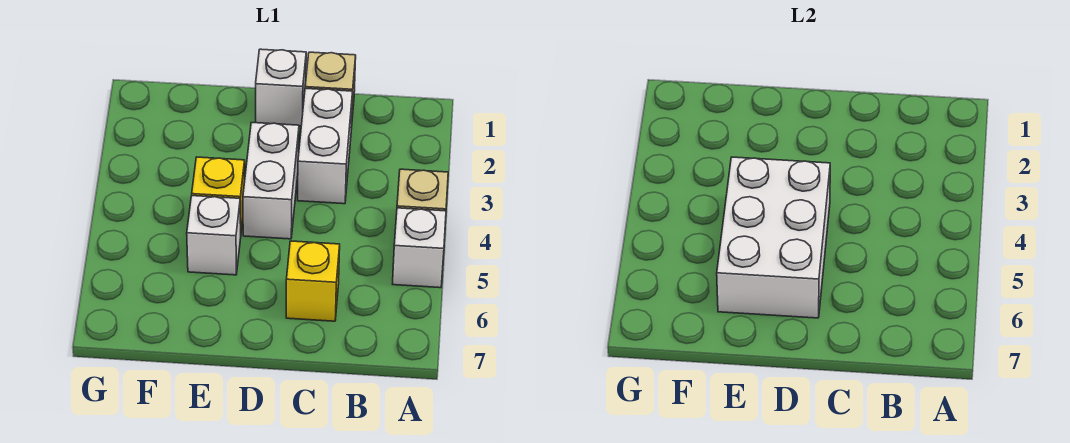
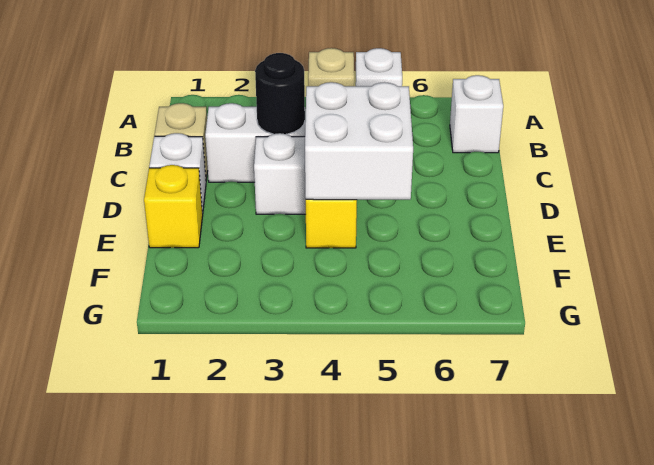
none -> black 1x1 round brick [255,53,305,134]
yellow 1x1 brick [286,241,340,321] -> yellow 1x1 brick moved to [144,165,203,248]
white 2x3 brick [717,157,830,318] -> white 2x2 brick [305,82,413,200]
white 1x1 brick [187,196,241,275] -> white 1x1 brick moved to [450,75,503,153]

